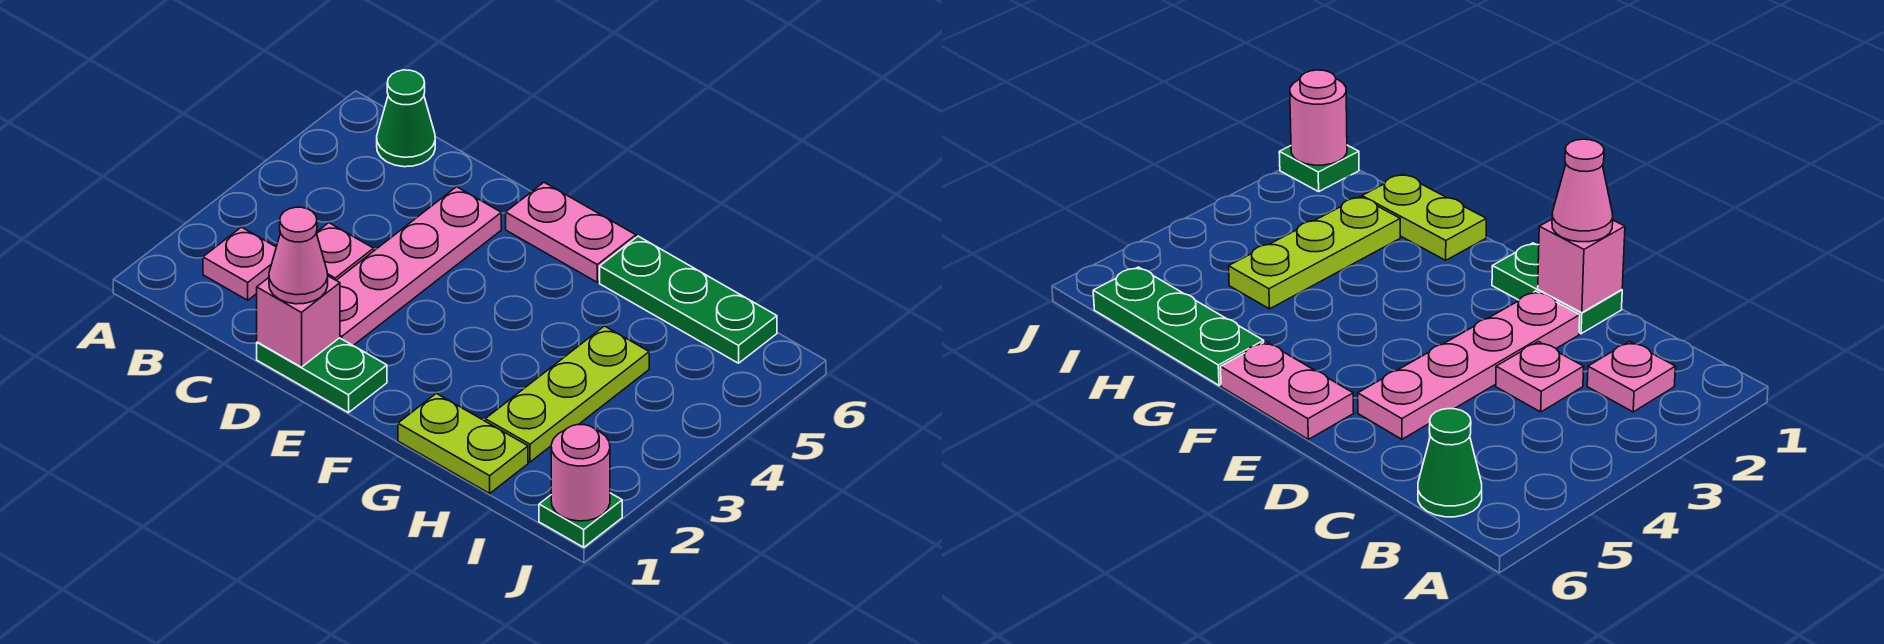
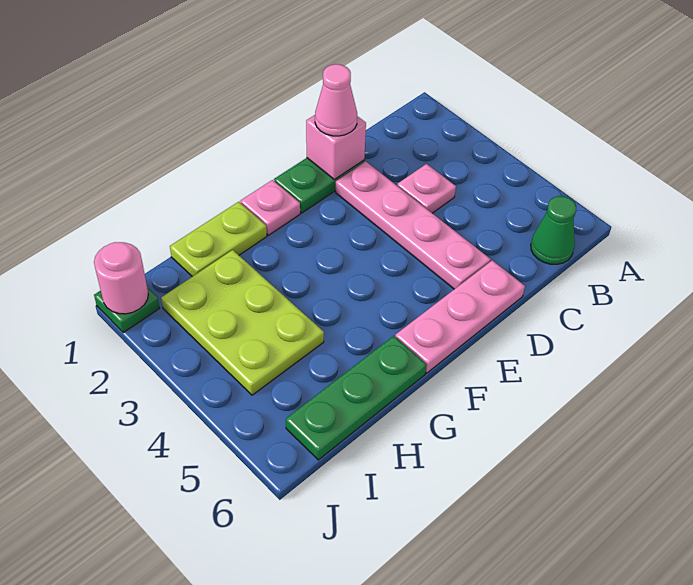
pink 1x1 plate [203,227,276,300] -> pink 1x1 plate moved to [241,180,300,235]
pink 1x2 plate [506,182,636,282] -> pink 1x3 plate [395,260,525,373]
lime 1x3 plate [485,326,649,462] -> lime 2x3 plate [161,250,324,395]

